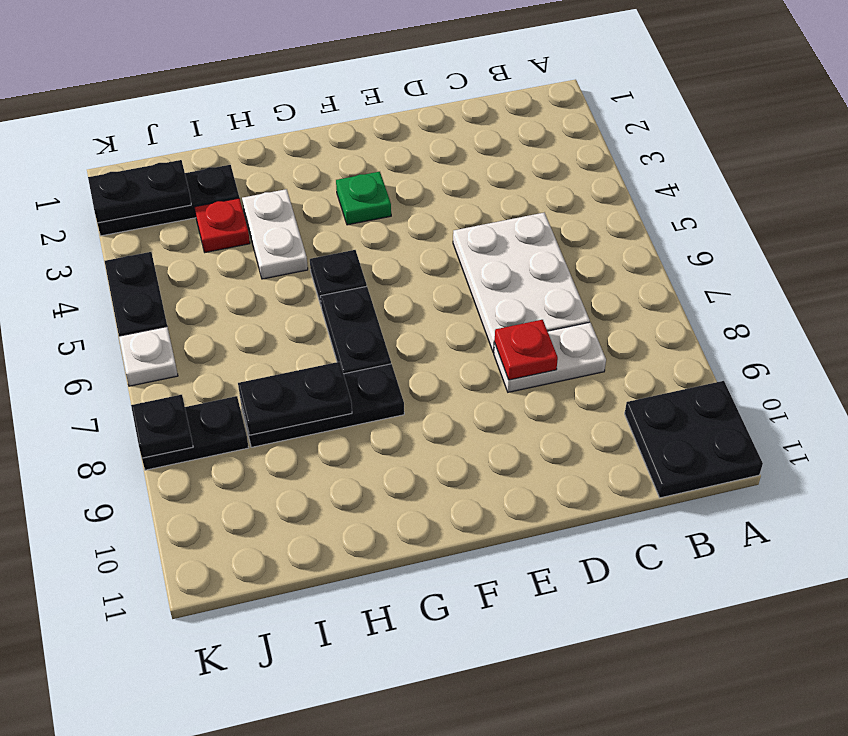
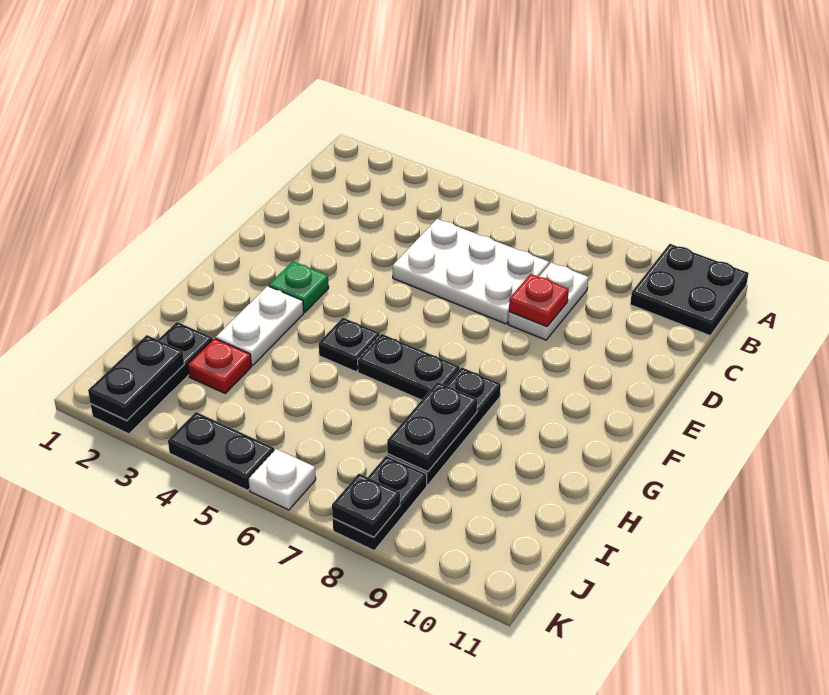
white 1x2 plate [242,189,308,279] -> white 1x2 plate turned to [216,286,304,366]

